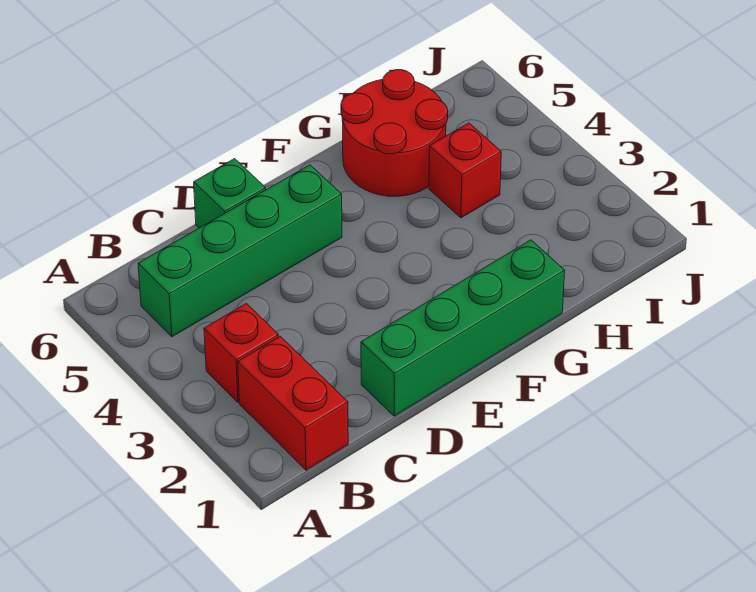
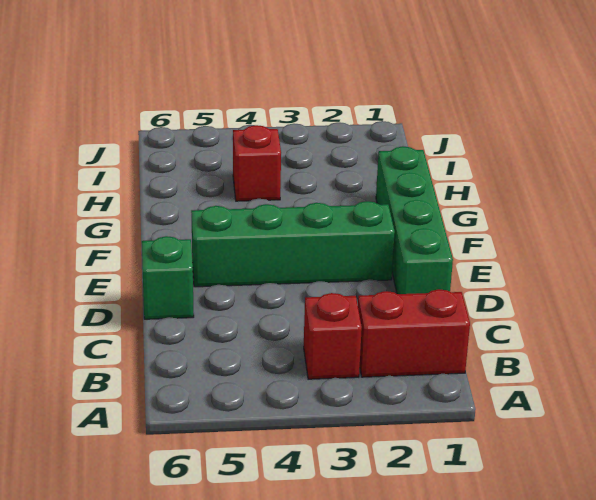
green 1x4 brick [138,165,342,337] -> green 1x4 brick turned to [191,201,395,287]
red 2x2 round brick [341,70,448,196] -> none

